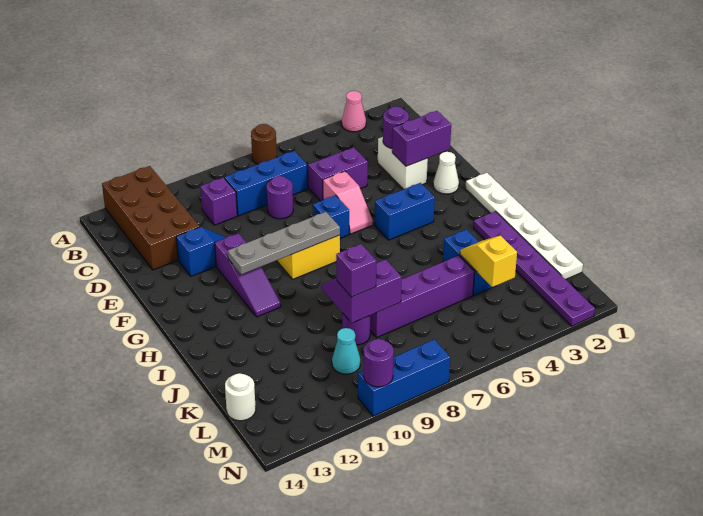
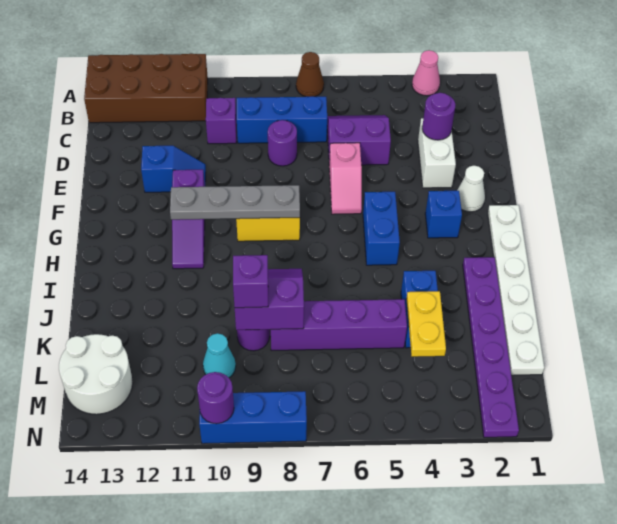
brown 1x1 round brick [251,124,277,164] -> brown 1x1 cone [296,52,324,97]
brown 2x4 brick [102,166,200,270] -> brown 2x4 brick turned to [84,53,208,123]
purple 1x2 brick [392,111,451,166] -> none
blue 1x1 brick [313,195,349,238] -> blue 1x1 brick moved to [425,191,462,238]
blue 1x2 brick [375,183,435,240] -> blue 1x2 brick turned to [363,192,400,265]
yellow 1x2 slope [460,235,517,287] -> yellow 1x2 plate [406,291,446,357]
white 1x1 round brick [225,373,256,421] -> white 2x2 round brick [59,334,133,414]

